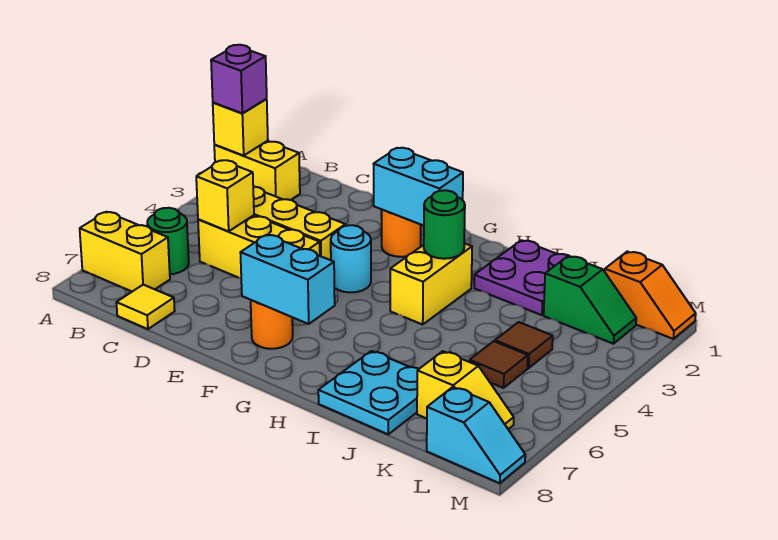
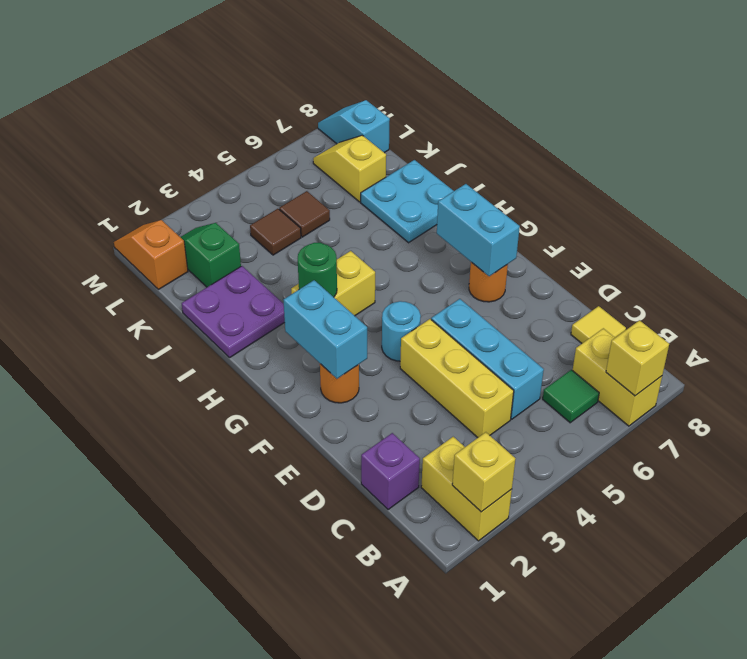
purple 1x1 brick [211,45,267,113] -> purple 1x1 brick moved to [361,433,420,510]
green 1x1 round brick [147,208,189,274] -> green 1x1 tile [543,370,599,423]
yellow 1x3 brick [198,215,320,278] -> cyan 1x3 brick [431,299,544,419]
yellow 1x1 brick [196,160,254,231] -> yellow 1x1 brick moved to [606,320,669,396]

